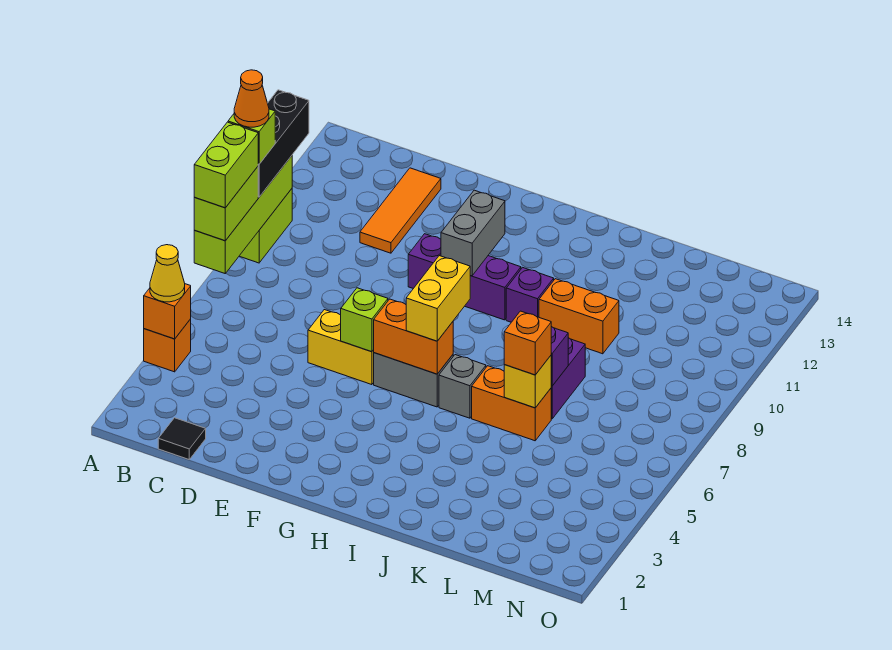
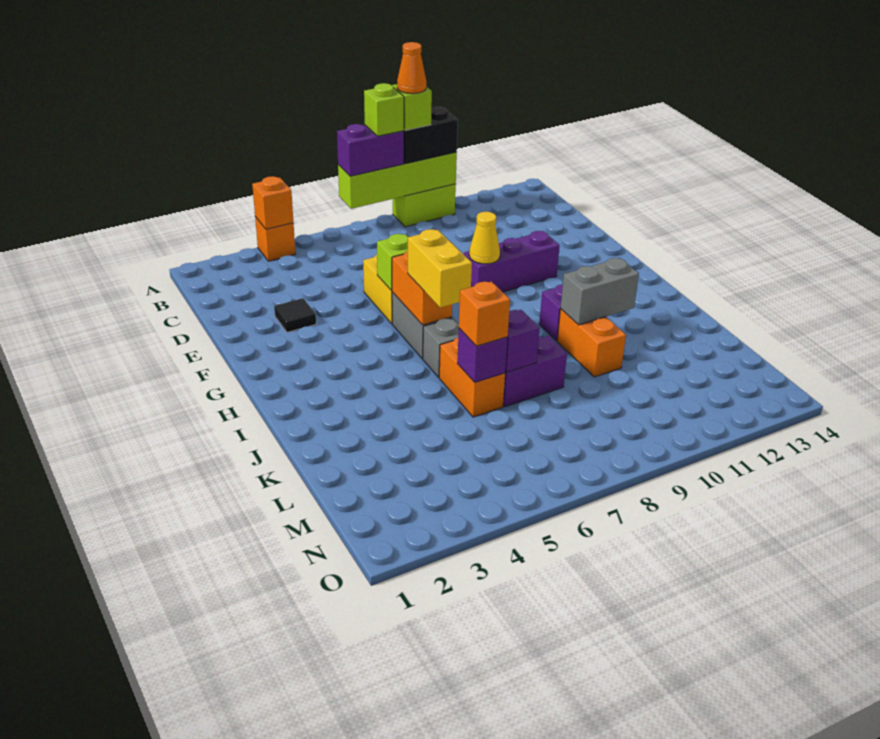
yellow 1x1 cone [150,245,185,302] -> yellow 1x1 cone moved to [469,212,500,264]
lime 1x2 brick [194,167,258,241] -> purple 1x2 brick [337,124,404,176]
lime 1x2 brick [194,122,258,208] -> lime 1x1 brick [364,83,404,136]
black 1x3 brick [258,90,309,197] -> black 1x2 brick [404,107,458,164]
black 1x1 tile [158,418,206,459] -> black 1x1 tile moved to [274,298,316,332]
orange 1x3 tile [360,168,441,253] -> none
purple 1x3 brick [408,234,521,320] -> purple 1x3 brick turned to [464,231,560,292]
grey 1x2 brick [441,190,505,276] -> grey 1x2 brick moved to [561,258,639,325]
yellow 1x2 brick [406,256,470,341] -> yellow 1x2 brick turned to [408,229,472,308]
yellow 1x1 brick [504,356,551,408] -> purple 1x1 brick [457,328,508,382]

